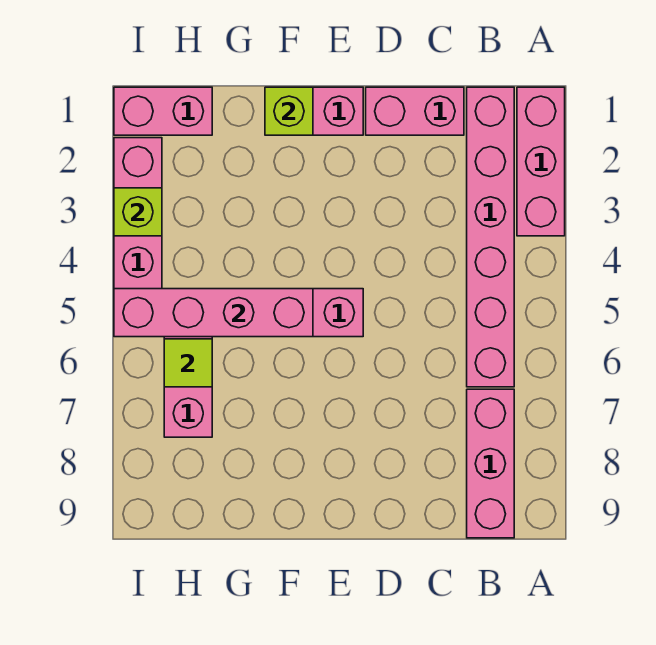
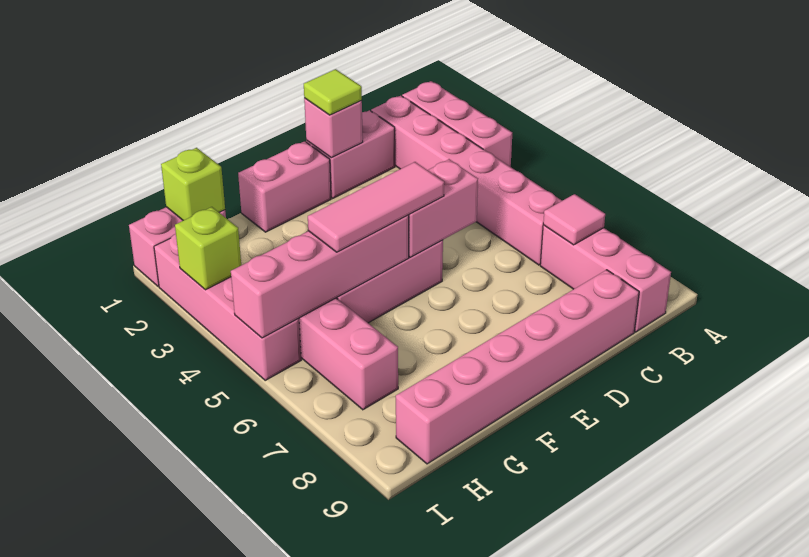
none -> pink 1x1 tile [543,194,605,245]
none -> pink 1x6 brick [396,270,639,464]
none -> pink 1x1 brick [304,98,363,158]
none -> pink 1x2 brick [409,159,478,257]
none -> pink 1x3 tile [308,162,444,252]
lime 1x1 brick [265,87,313,135] -> lime 1x1 brick moved to [161,148,225,220]
lime 1x1 tile [164,339,212,387] -> lime 1x1 tile moved to [304,69,362,115]

